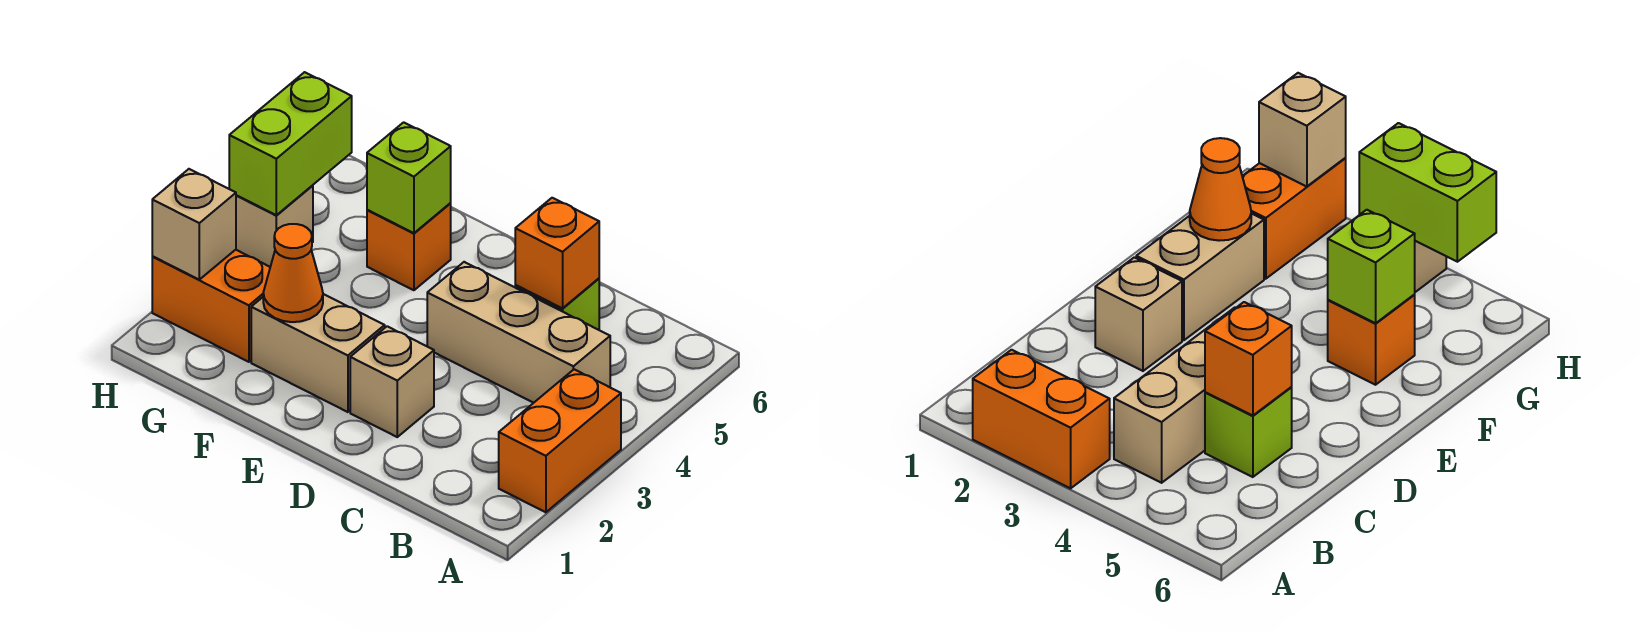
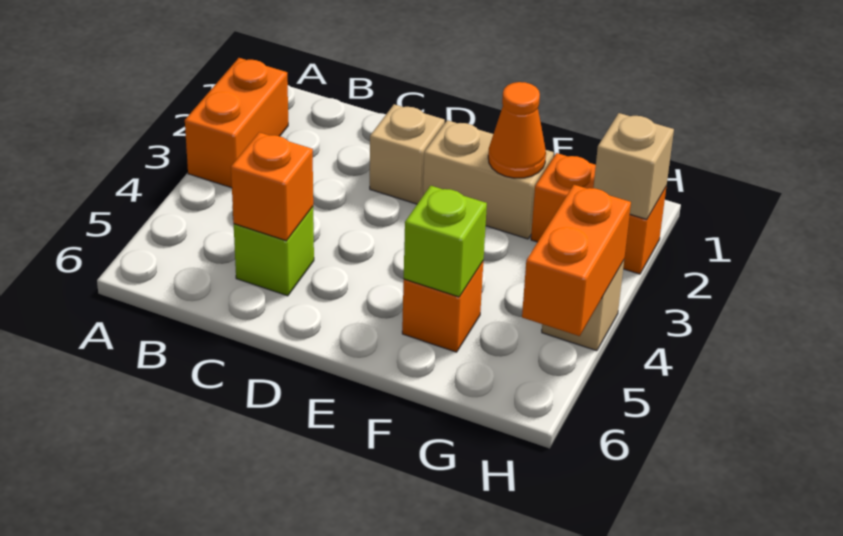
tan 1x3 brick [427,262,610,403] -> none
lime 1x2 brick [229,72,352,215] -> orange 1x2 brick [522,185,631,336]

